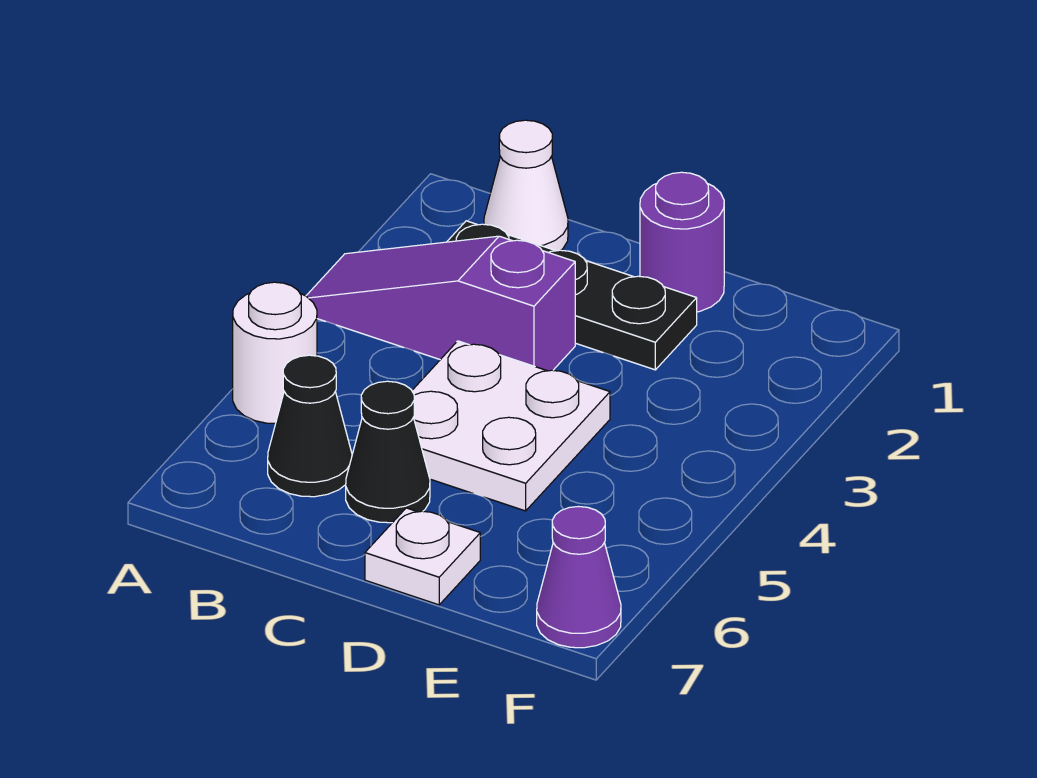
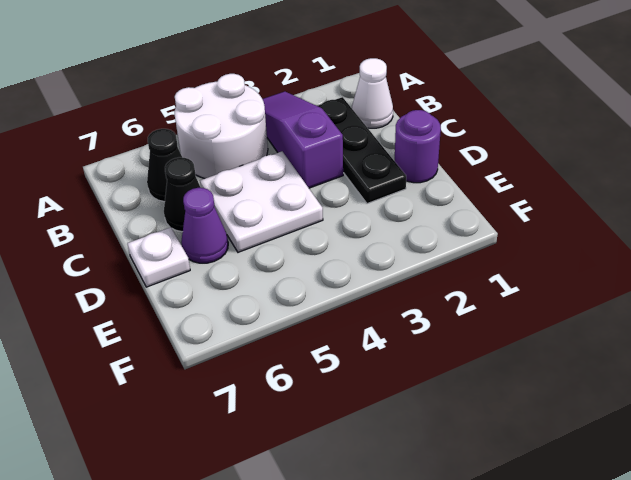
white 1x1 round brick [233,282,317,423] -> white 2x2 round brick [175,74,268,179]
purple 1x1 cone [537,506,621,648] -> purple 1x1 cone moved to [181,188,228,263]

